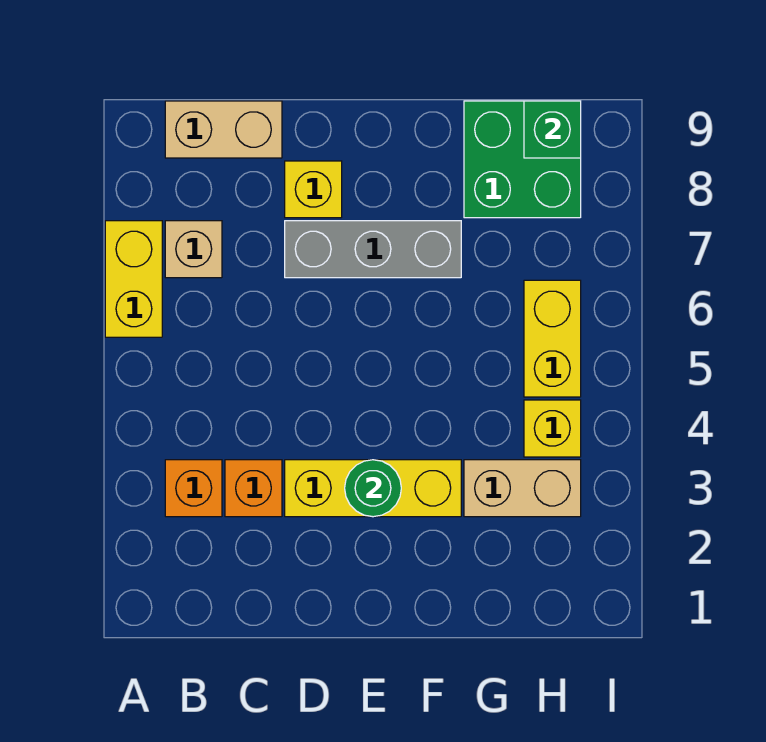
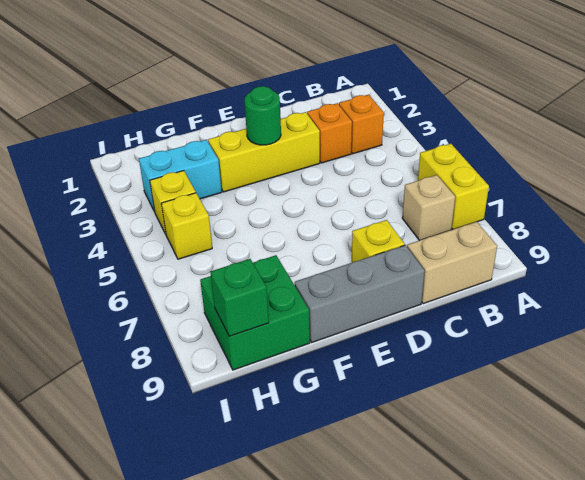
grey 1x3 brick [285,221,461,278] -> grey 1x3 brick moved to [295,245,425,342]
tan 1x2 brick [464,460,581,517] -> cyan 1x2 brick [139,140,222,212]
yellow 1x2 brick [524,280,581,397] -> yellow 1x1 brick [161,193,212,259]

